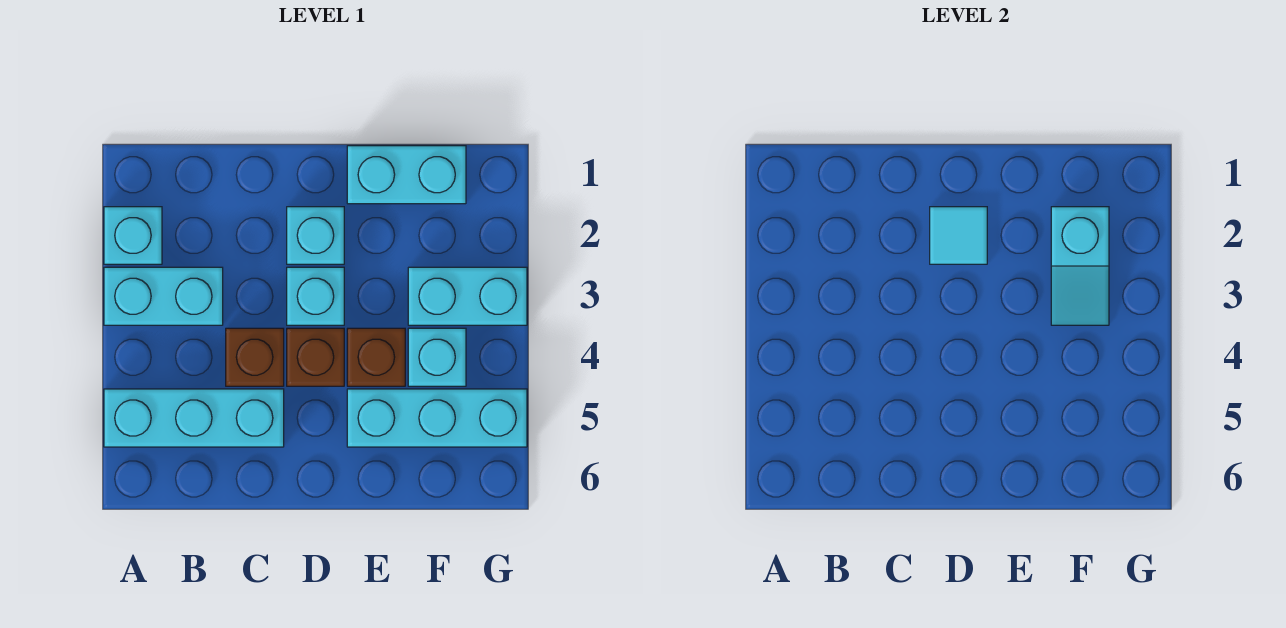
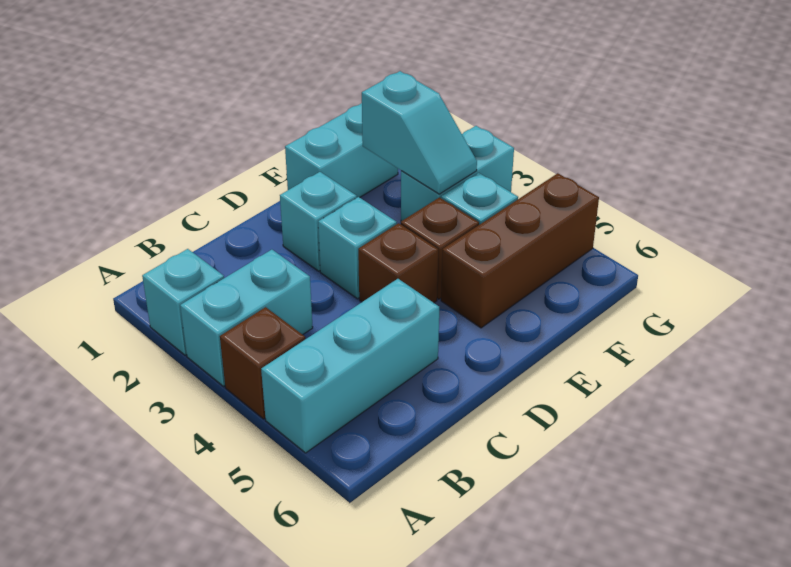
brown 1x1 brick [226,328,284,386] -> brown 1x1 brick moved to [220,307,305,419]
cyan 1x1 tile [930,207,987,264] -> none
cyan 1x3 brick [347,389,527,447] -> brown 1x3 brick [441,173,599,328]

